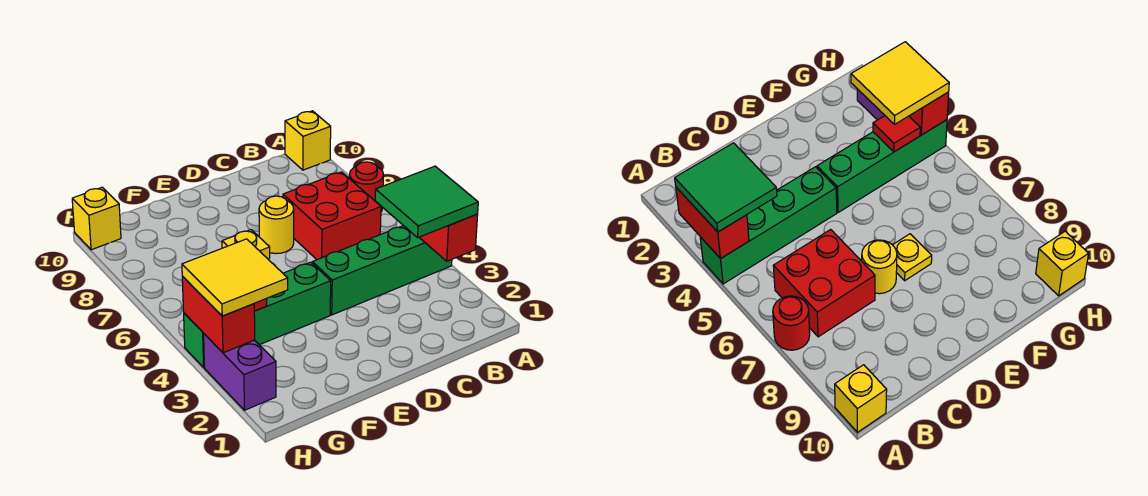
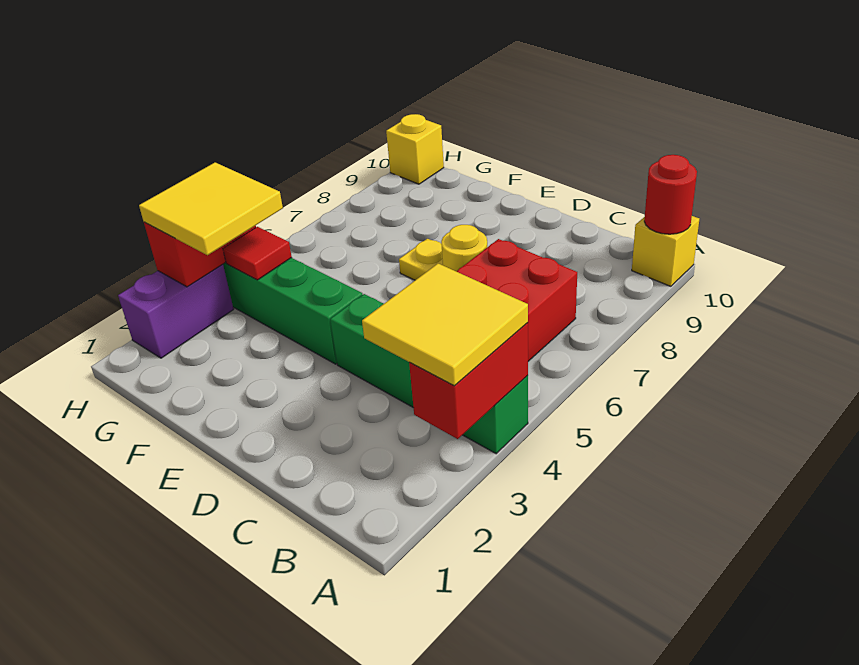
green 2x2 tile [375,166,478,238] -> yellow 2x2 tile [362,264,528,386]
red 1x1 round brick [349,162,383,212] -> red 1x1 round brick moved to [644,155,697,234]

